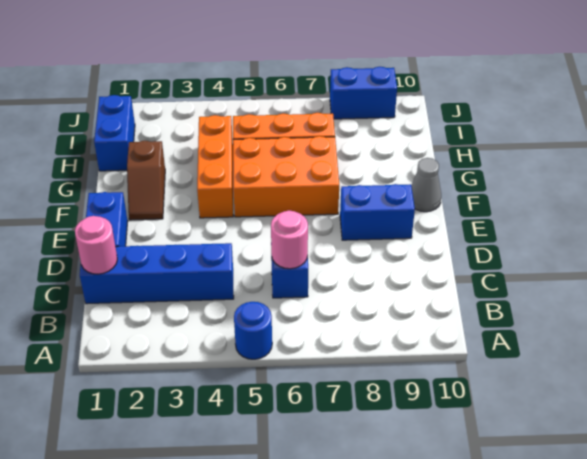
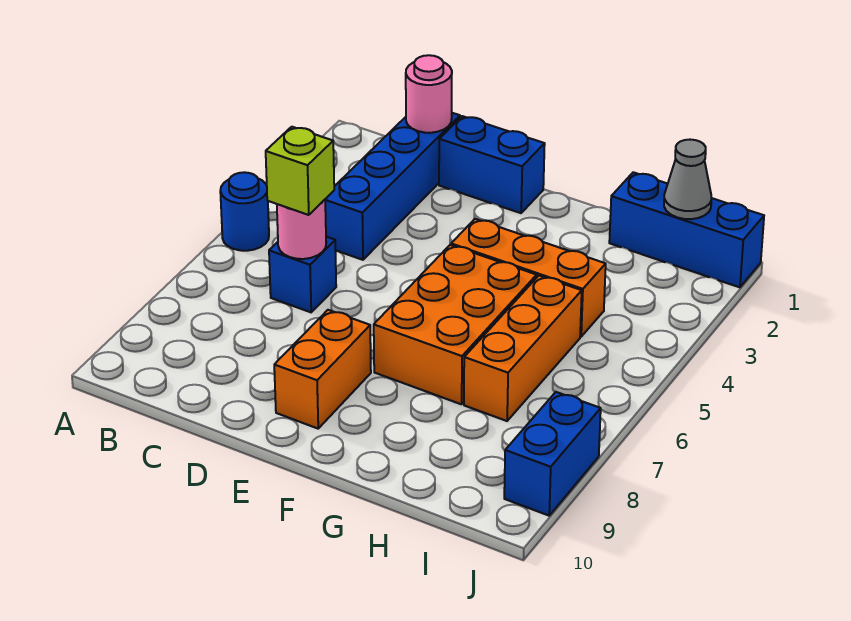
none -> lime 1x1 brick [266,127,334,215]
blue 1x2 brick [340,184,415,240] -> orange 1x2 brick [274,310,371,429]
brown 1x2 slope [127,141,165,220] -> none
grey 1x1 cone [411,158,441,212] -> grey 1x1 cone moved to [664,140,711,219]
blue 1x2 brick [94,95,135,171] -> blue 1x3 brick [609,172,764,287]

